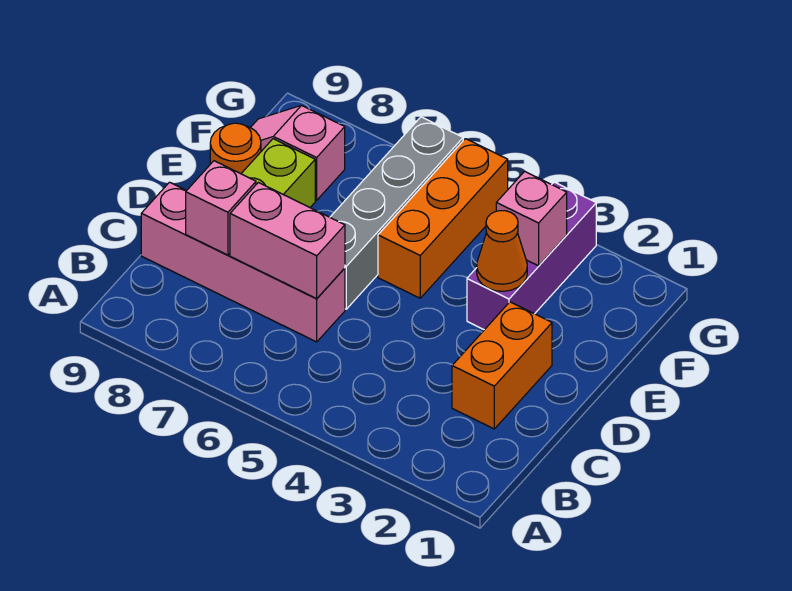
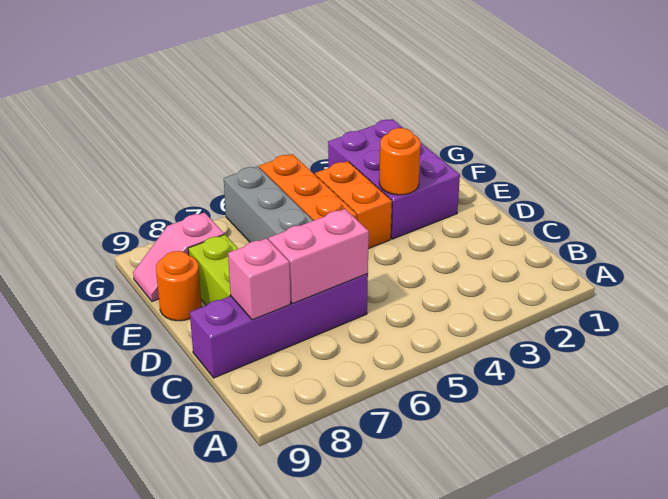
orange 1x2 brick [452,302,552,429] -> orange 1x2 brick moved to [315,161,392,249]
pink 1x4 brick [141,182,345,342] -> purple 1x4 brick [190,274,368,378]
purple 1x3 brick [467,182,596,330] -> purple 2x3 brick [328,119,460,239]
orange 1x1 cone [477,211,527,291] -> orange 1x1 round brick [379,128,421,195]
pink 1x1 brick [496,171,567,266] -> none

